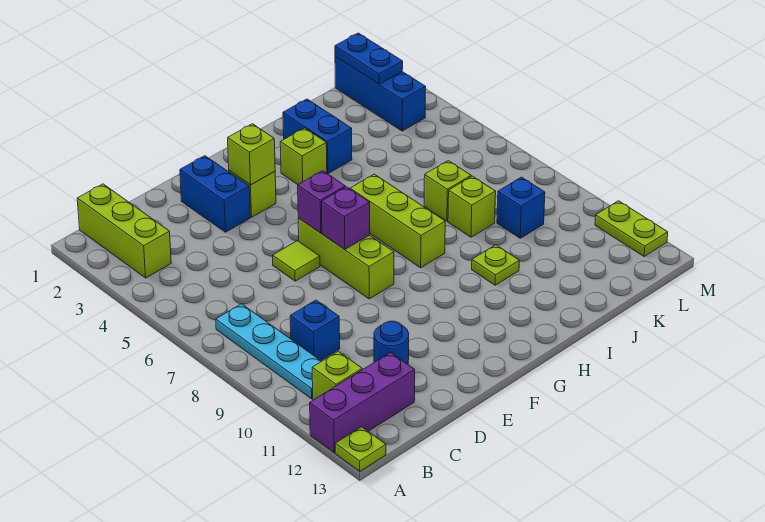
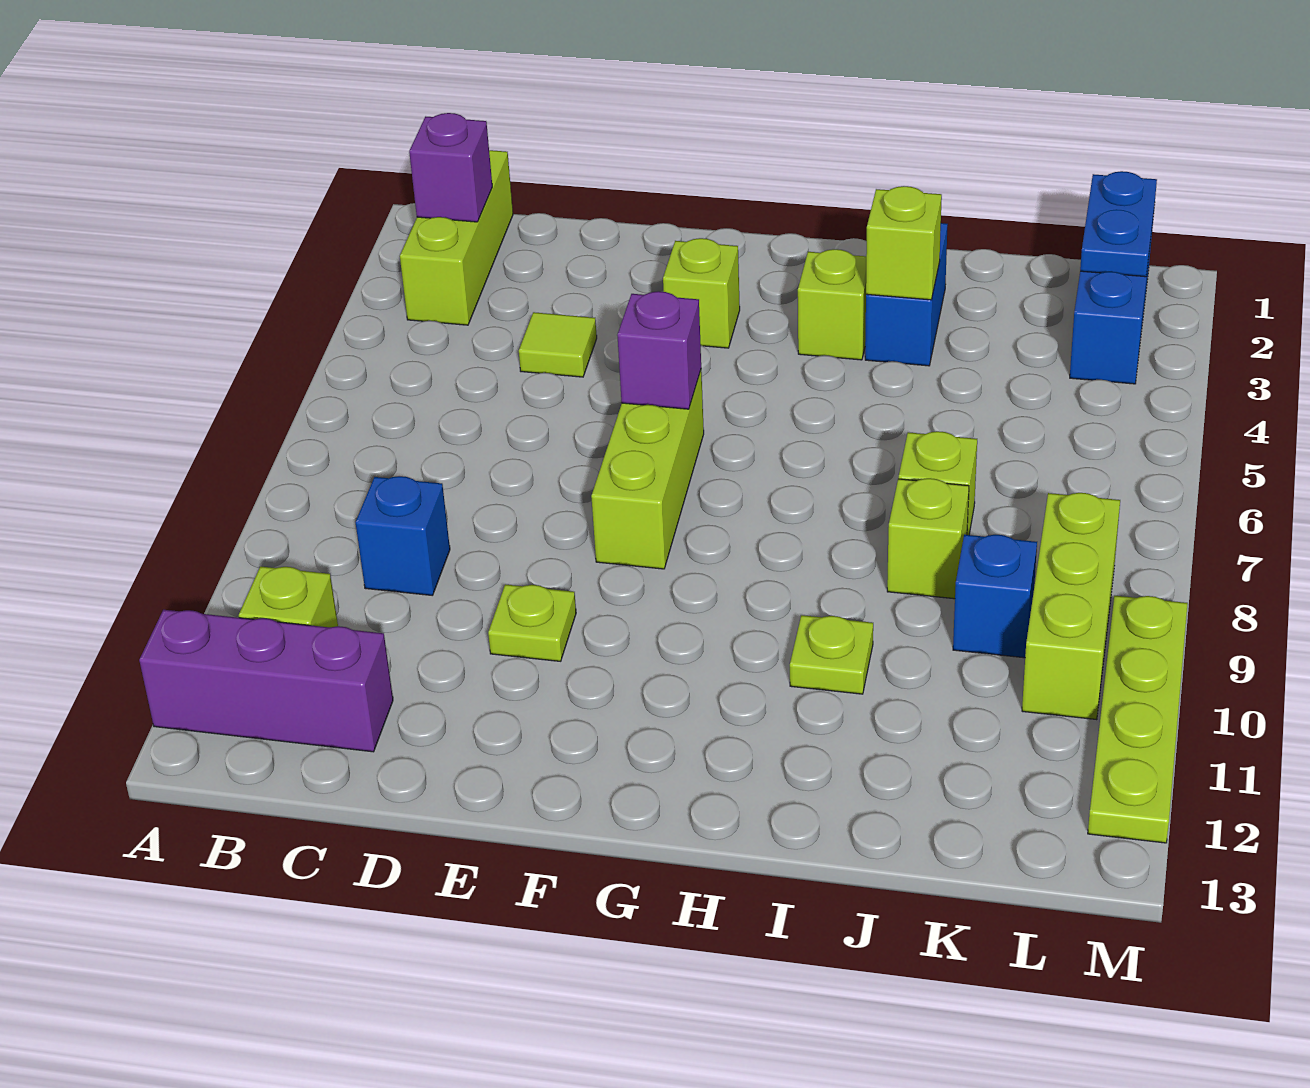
lime 1x1 plate [335,427,386,471] -> lime 1x1 plate moved to [488,584,576,661]
cyan 1x4 plate [216,304,322,399] -> none
blue 1x1 round brick [374,322,409,364] -> none
blue 1x2 brick [180,156,250,232] -> none
lime 1x1 tile [273,241,320,281] -> lime 1x1 tile moved to [519,312,597,377]
lime 1x1 brick [228,124,275,185] -> lime 1x1 brick moved to [866,186,942,300]
purple 1x1 brick [322,187,370,250] -> purple 1x1 brick moved to [409,113,492,222]
lime 1x3 brick [350,174,445,268] -> lime 1x3 brick moved to [1022,493,1120,720]
lime 1x2 plate [595,201,668,256] -> lime 1x4 plate [1088,596,1188,843]

